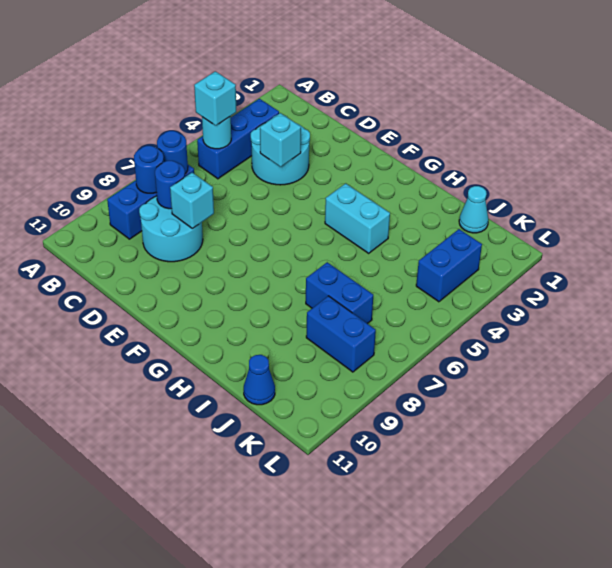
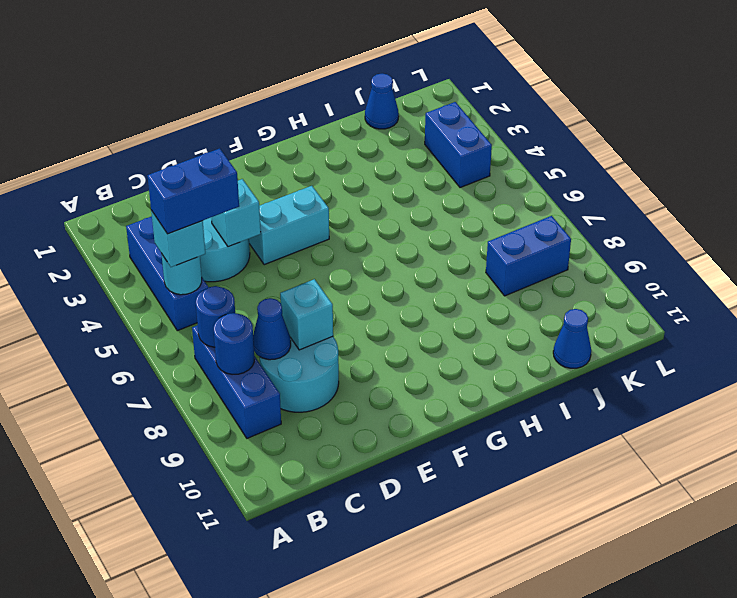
blue 1x1 round brick [155,161,185,209] -> blue 1x1 cone [253,298,291,360]
cyan 1x2 brick [325,183,390,253] -> cyan 1x2 brick moved to [249,186,329,265]
blue 1x2 brick [306,262,373,324] -> blue 1x2 brick moved to [147,148,239,234]
cyan 1x1 cone [459,186,488,233] -> blue 1x1 cone [365,73,399,129]

